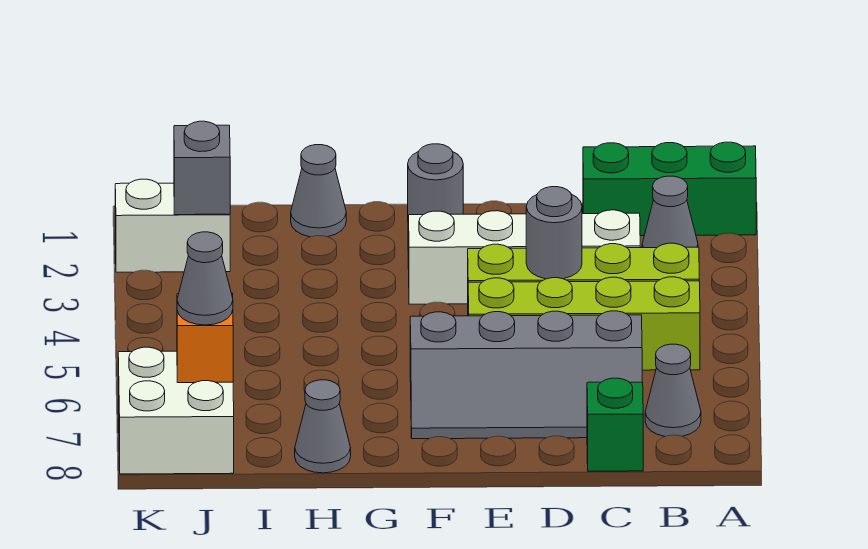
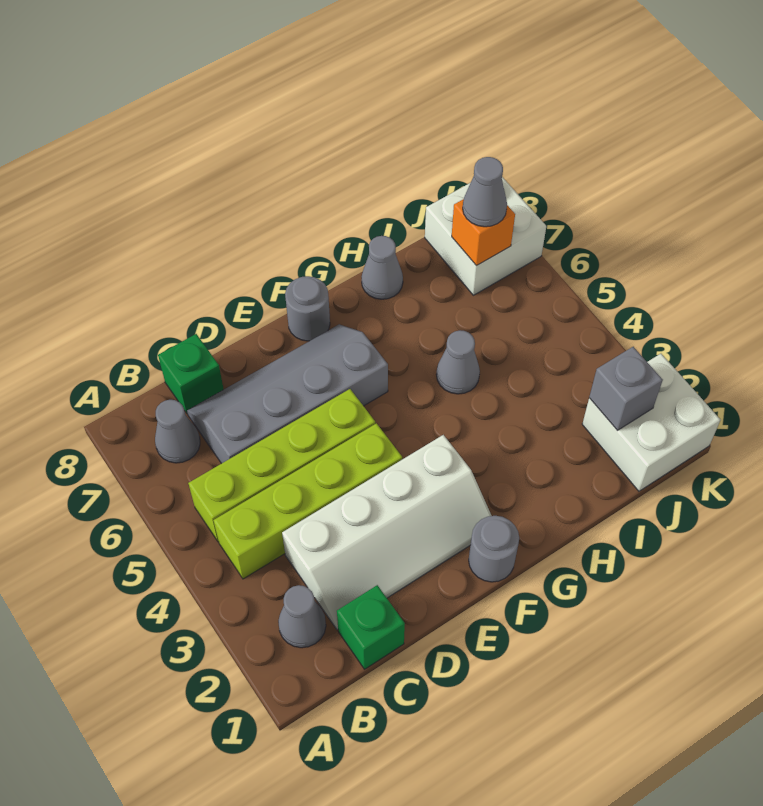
green 1x3 brick [583,142,756,236] -> green 1x1 brick [337,585,405,669]
grey 1x1 round brick [526,187,582,279] -> grey 1x1 round brick moved to [285,276,330,341]
grey 1x1 cone [291,145,346,237] -> grey 1x1 cone moved to [436,330,480,394]
white 1x2 brick [115,179,230,272] -> white 2x2 brick [582,354,721,491]

